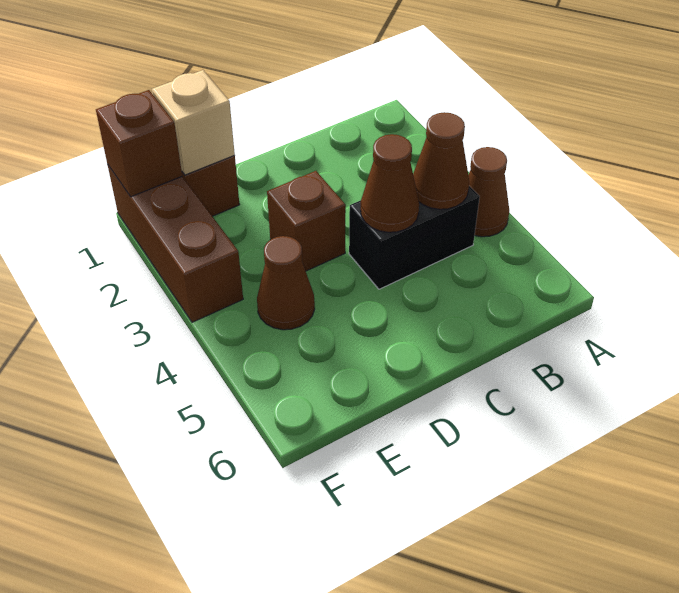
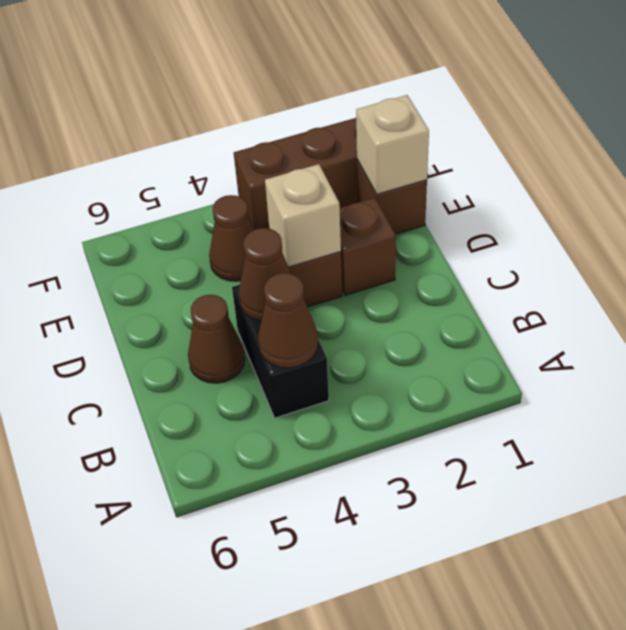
brown 1x1 cone [468,147,509,237] -> brown 1x1 cone moved to [188,295,245,383]
none -> tan 1x1 brick [265,164,341,267]
brown 1x1 brick [96,90,182,197] -> brown 1x1 brick moved to [340,198,396,295]

